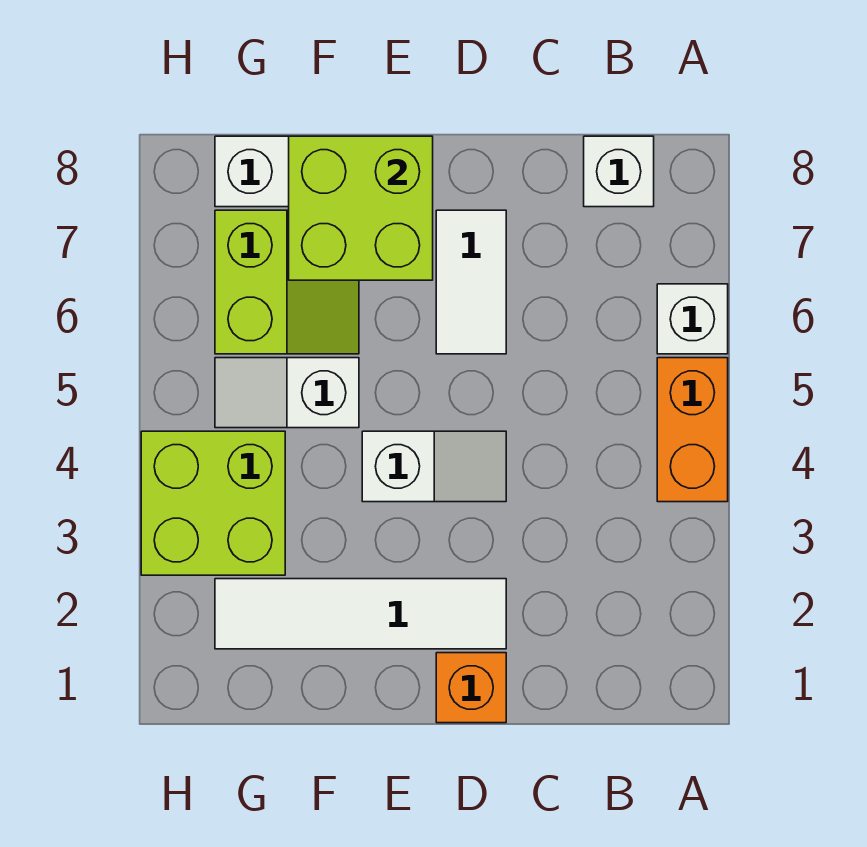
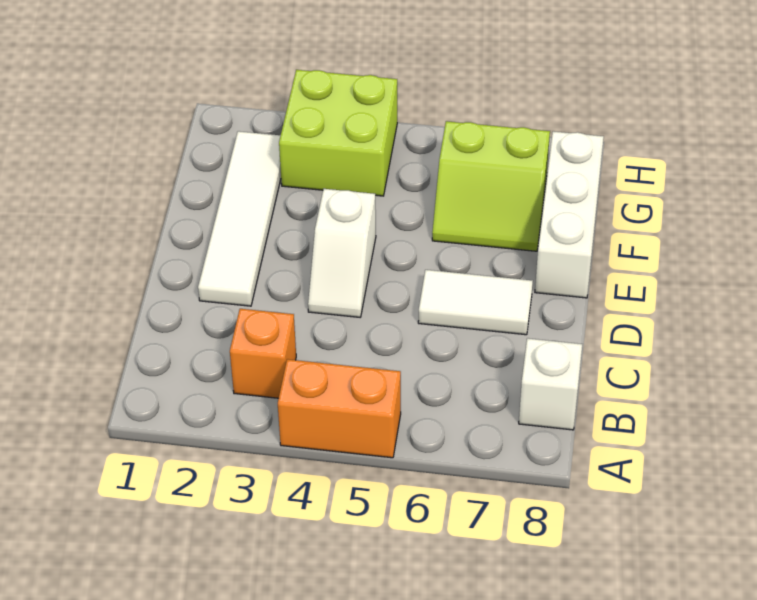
white 1x1 brick [657,284,728,354] -> none
orange 1x1 brick [436,653,506,723] -> orange 1x1 brick moved to [230,309,296,398]
lime 2x2 brick [289,136,433,280] -> none
white 1x2 slope [215,358,359,428] -> none

